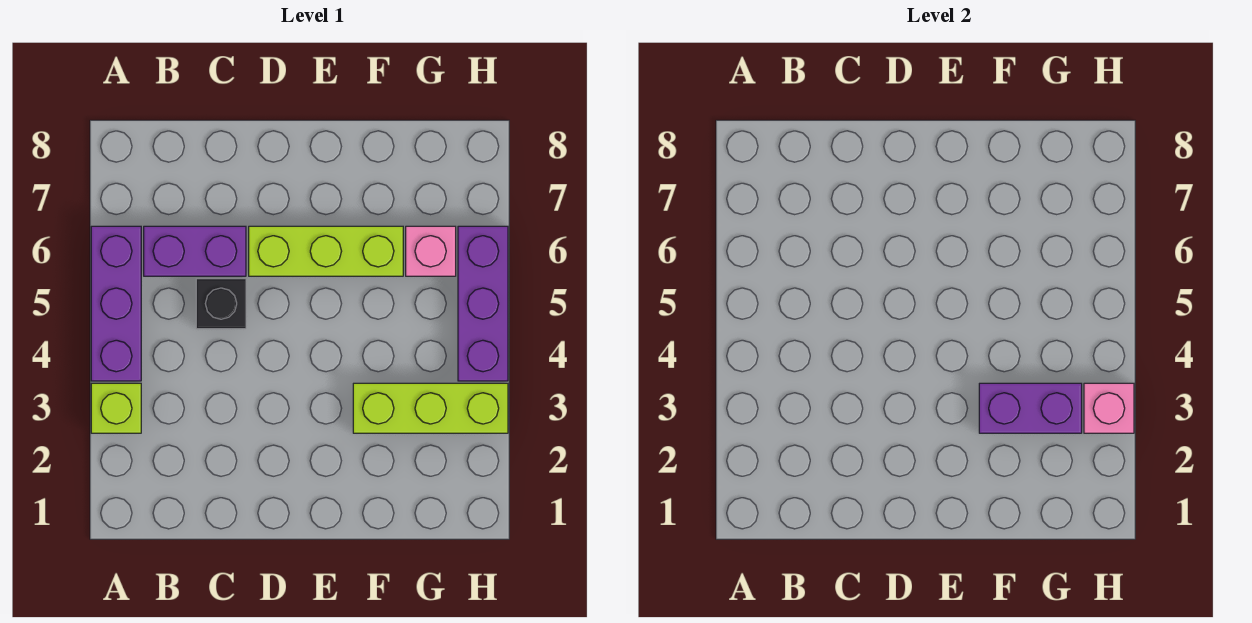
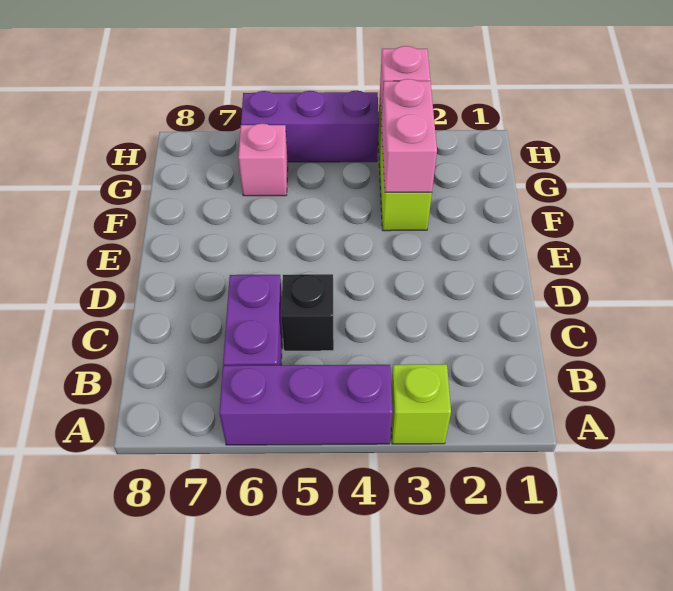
lime 1x3 brick [249,226,403,276] -> none
purple 1x2 brick [979,383,1082,433] -> pink 1x2 brick [381,79,437,192]

